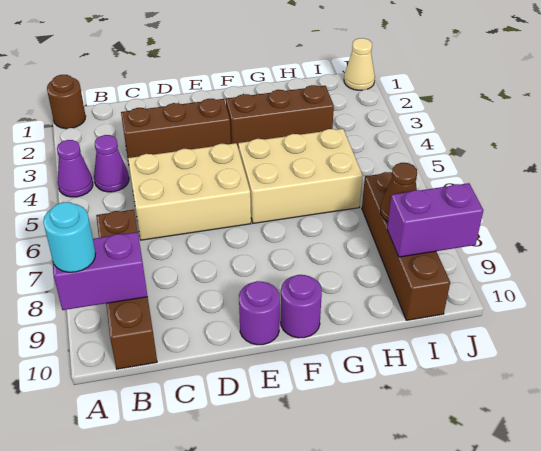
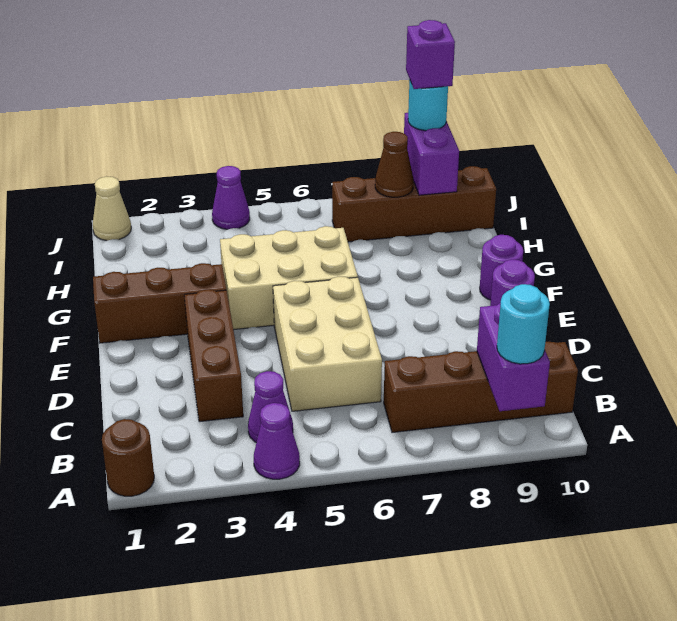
brown 1x3 brick [226,85,334,149] -> brown 1x3 brick turned to [93,263,226,343]
tan 2x3 brick [238,129,363,223] -> tan 2x3 brick turned to [220,226,358,330]
none -> purple 1x1 cone [212,166,250,229]
none -> cyan 1x1 round brick [408,80,448,131]
none -> purple 1x1 brick [406,20,455,89]

